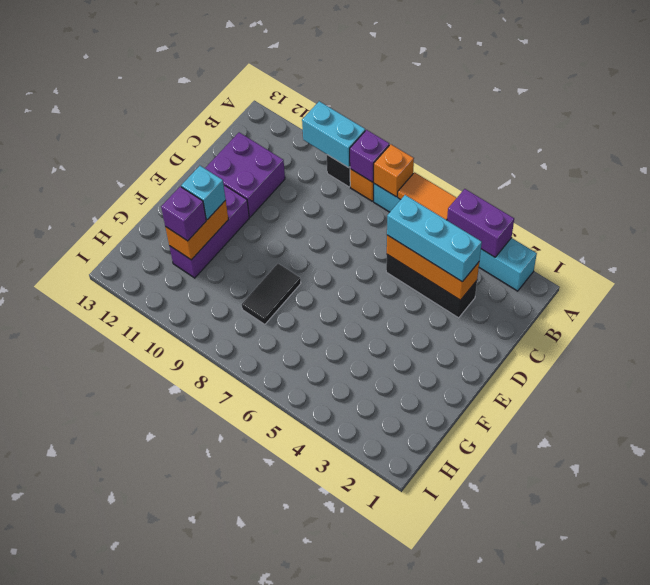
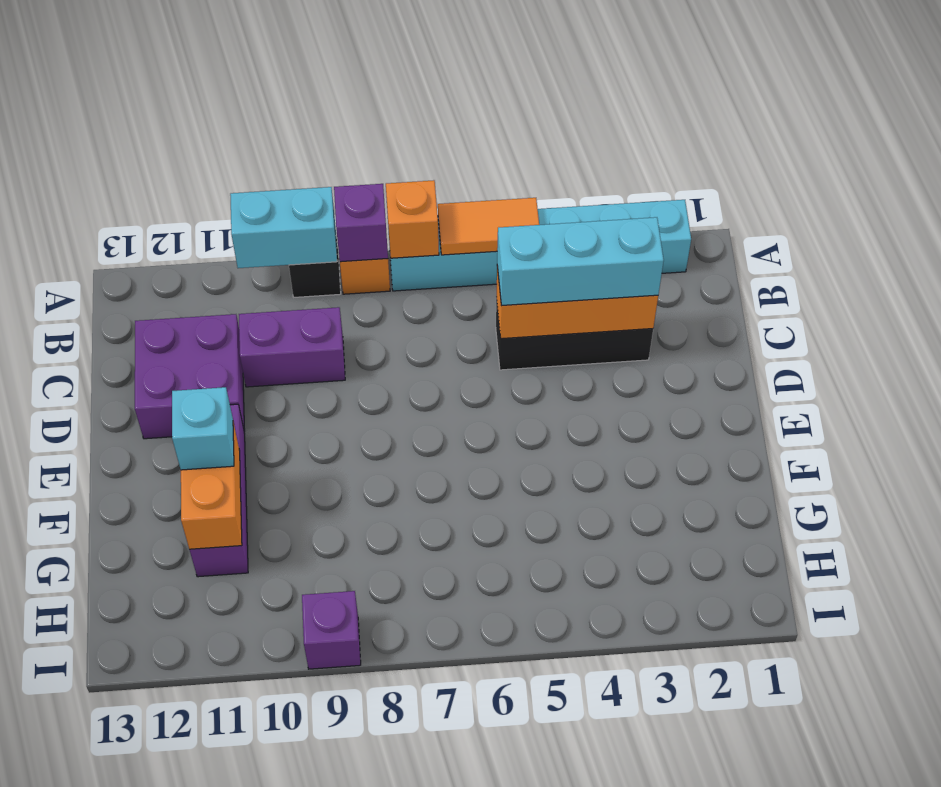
purple 1x2 brick [447,189,514,257] -> purple 1x2 brick moved to [239,307,345,387]
black 1x2 tile [242,264,301,324] -> none
purple 1x1 brick [161,187,206,241] -> purple 1x1 brick moved to [302,591,361,669]

